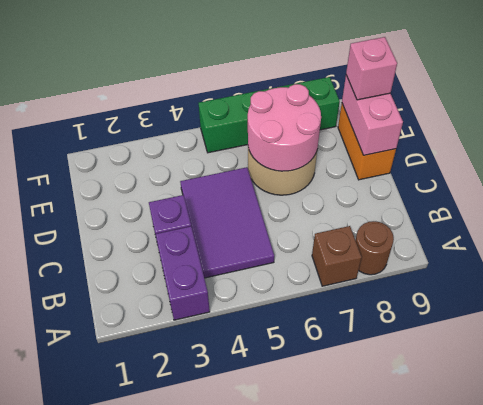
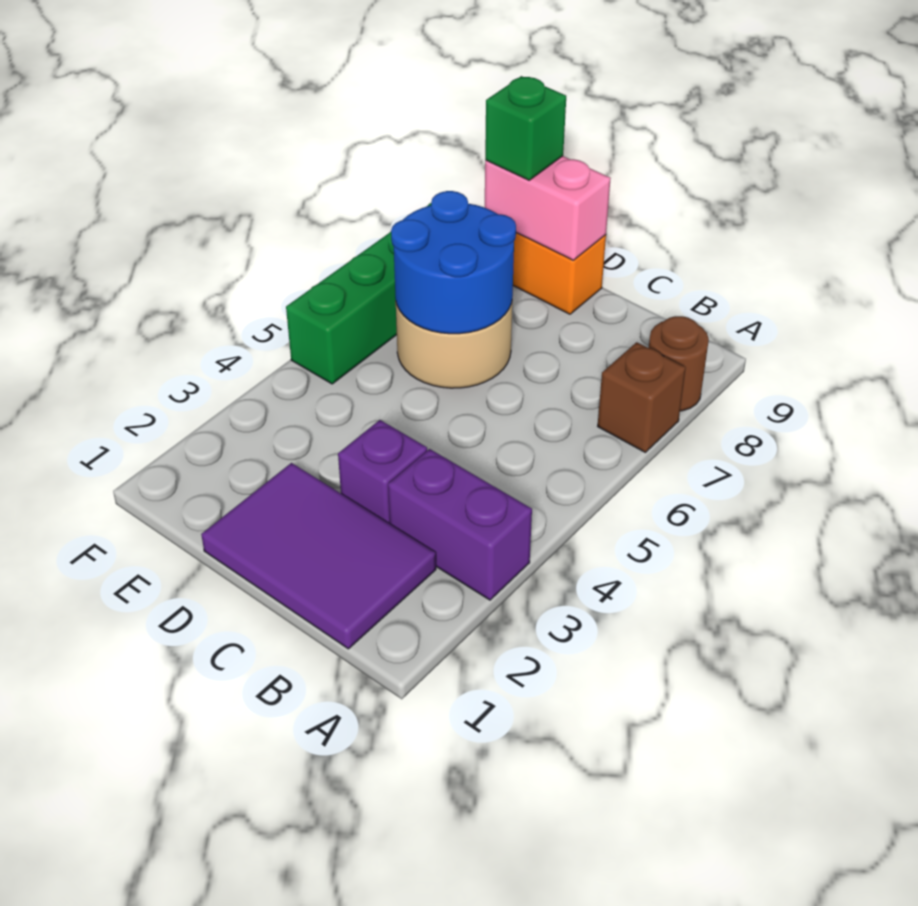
purple 2x3 tile [180,167,274,278] -> purple 2x3 tile moved to [201,463,436,649]
pink 2x2 round brick [248,84,321,171] -> blue 2x2 round brick [391,191,516,334]
pink 1x1 brick [346,37,397,100] -> green 1x1 brick [485,76,566,180]

